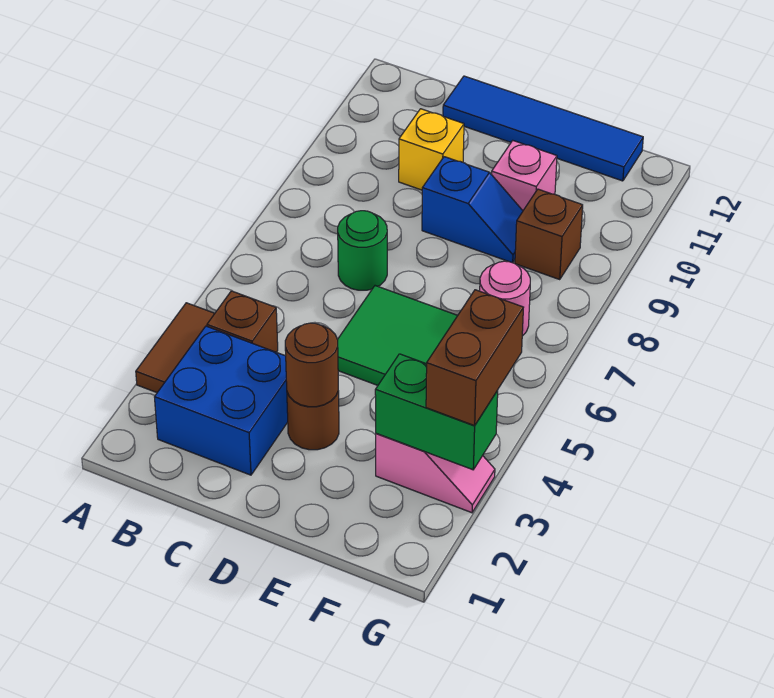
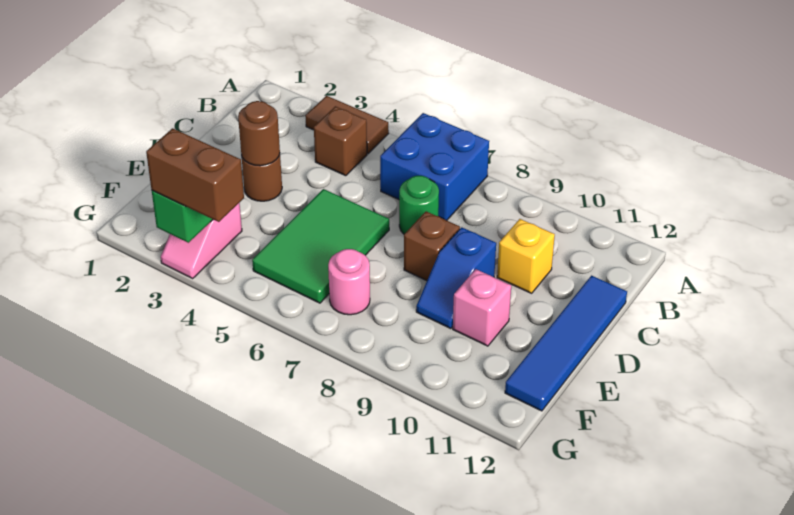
blue 2x2 brick [155,326,288,475] -> blue 2x2 brick moved to [380,113,489,220]
brown 1x1 brick [515,189,583,279] -> brown 1x1 brick moved to [404,211,460,281]

